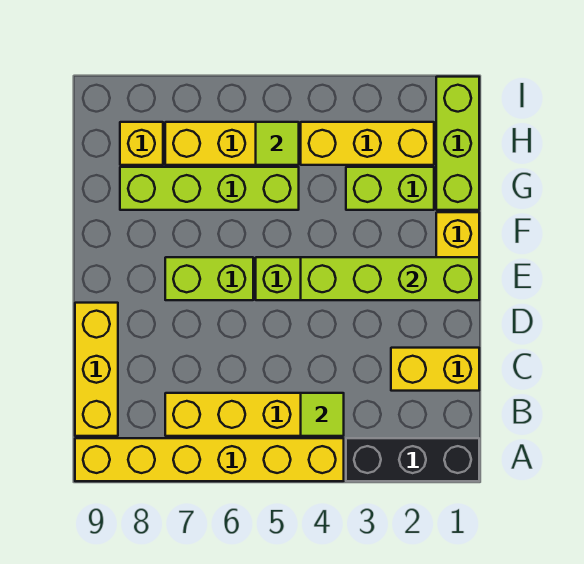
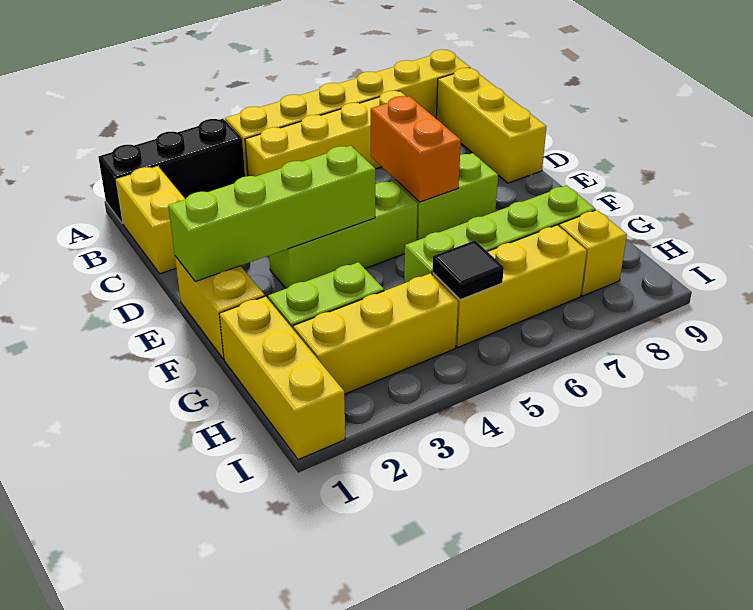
lime 1x1 tile [301,393,344,436] -> none
yellow 1x2 brick [391,348,479,391] -> yellow 1x2 brick turned to [116,166,185,274]
none -> orange 1x2 brick [371,96,461,202]
lime 1x3 brick [436,77,479,210] -> yellow 1x3 brick [219,296,345,460]
lime 1x1 tile [256,122,299,165] -> black 1x1 tile [433,240,504,299]

